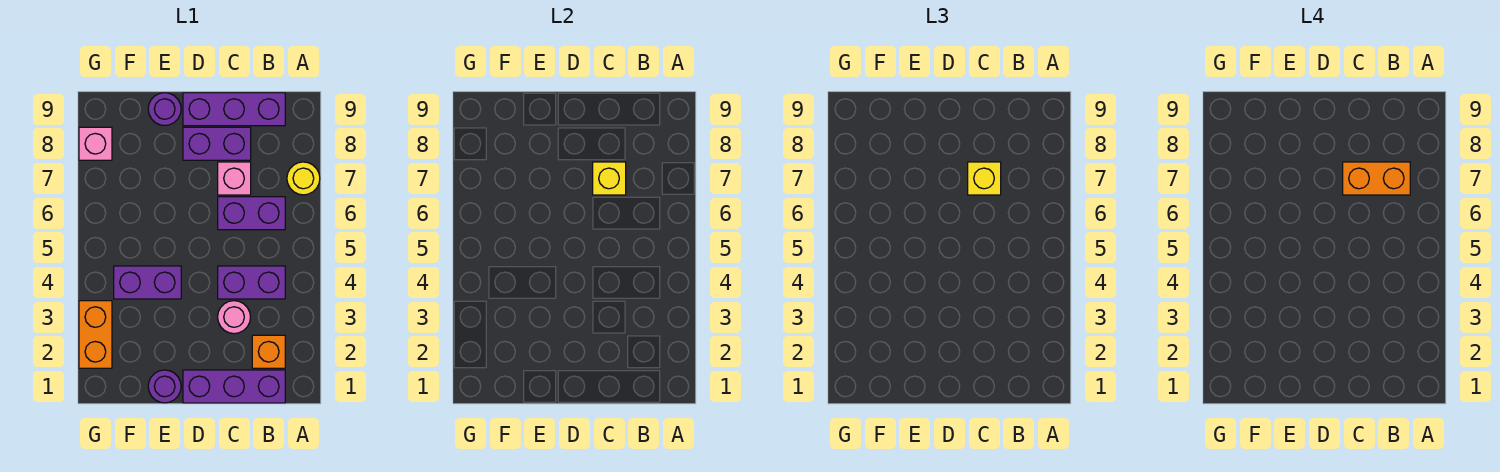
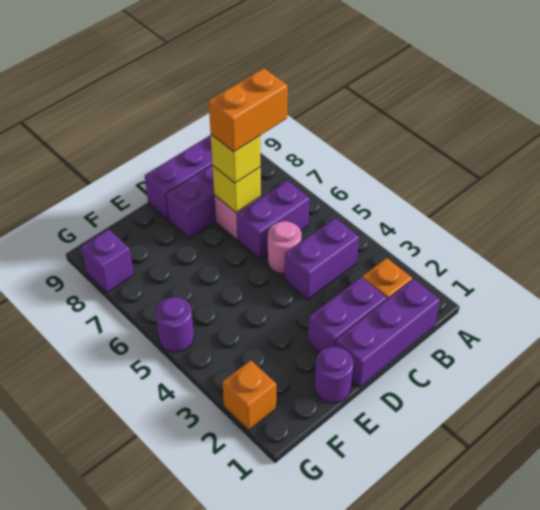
yellow 1x1 round brick [287,162,320,195] -> none
pink 1x1 round brick [218,301,250,334] -> pink 1x1 round brick moved to [268,221,301,274]
purple 1x2 brick [114,266,181,299] -> purple 1x2 brick moved to [308,277,387,353]
purple 1x1 round brick [148,93,181,126] -> purple 1x1 round brick moved to [155,297,194,352]
orange 1x2 brick [79,301,112,368] -> orange 1x1 brick [222,360,276,430]
pink 1x1 brick [79,127,112,160] -> purple 1x1 brick [81,229,134,292]

